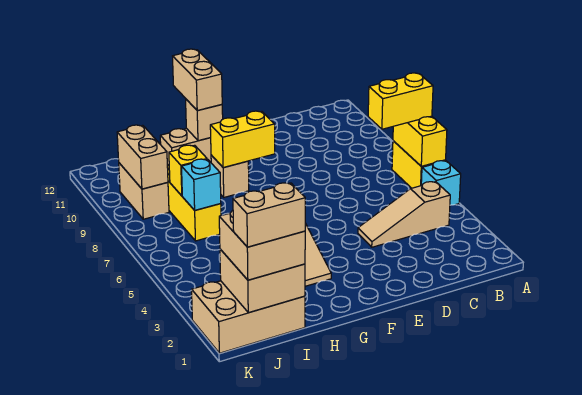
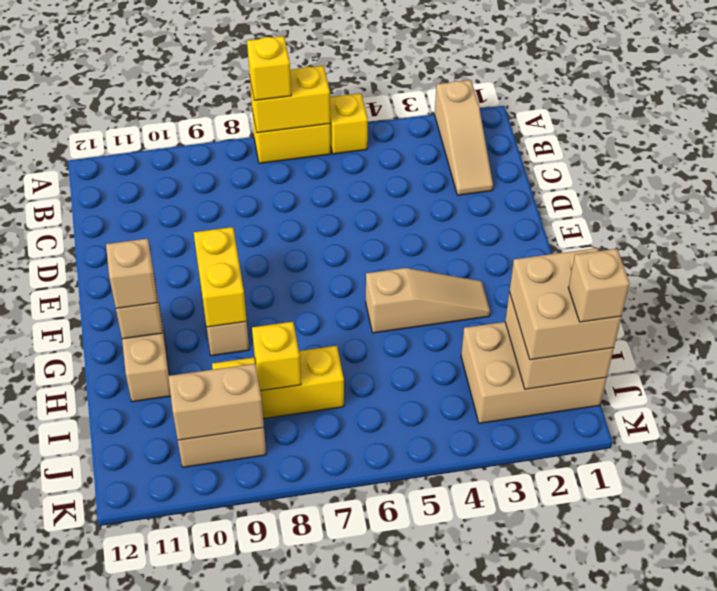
cyan 1x1 brick [421,161,461,205] -> yellow 1x1 brick [330,94,368,154]
yellow 1x2 brick [368,73,433,129] -> yellow 1x1 brick [247,36,291,100]
tan 1x3 slope [358,182,450,247] -> tan 1x3 slope moved to [435,80,493,195]
tan 1x2 brick [173,49,222,111] -> tan 1x1 brick [106,238,157,308]
tan 2x3 brick [192,281,305,353] -> tan 2x3 brick turned to [461,322,607,423]
tan 1x2 brick [233,183,305,247] -> tan 1x1 brick [568,249,630,322]
cyan 1x1 brick [182,159,221,210] -> none

